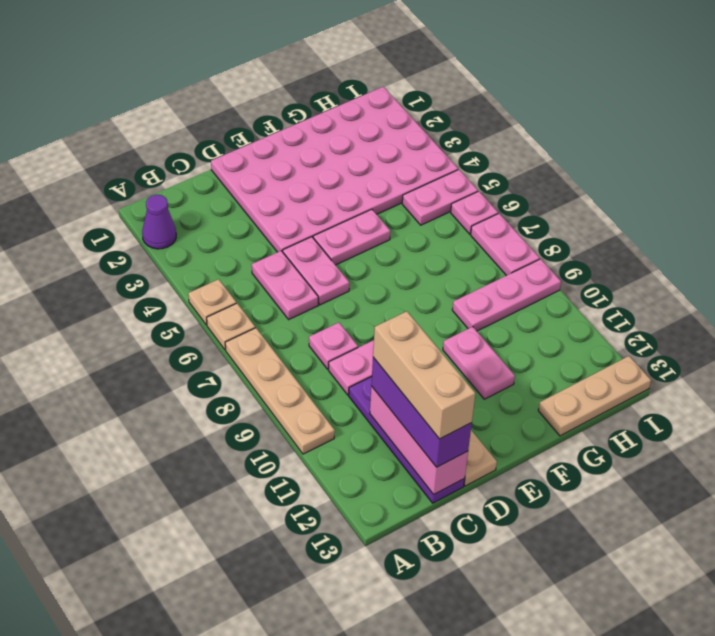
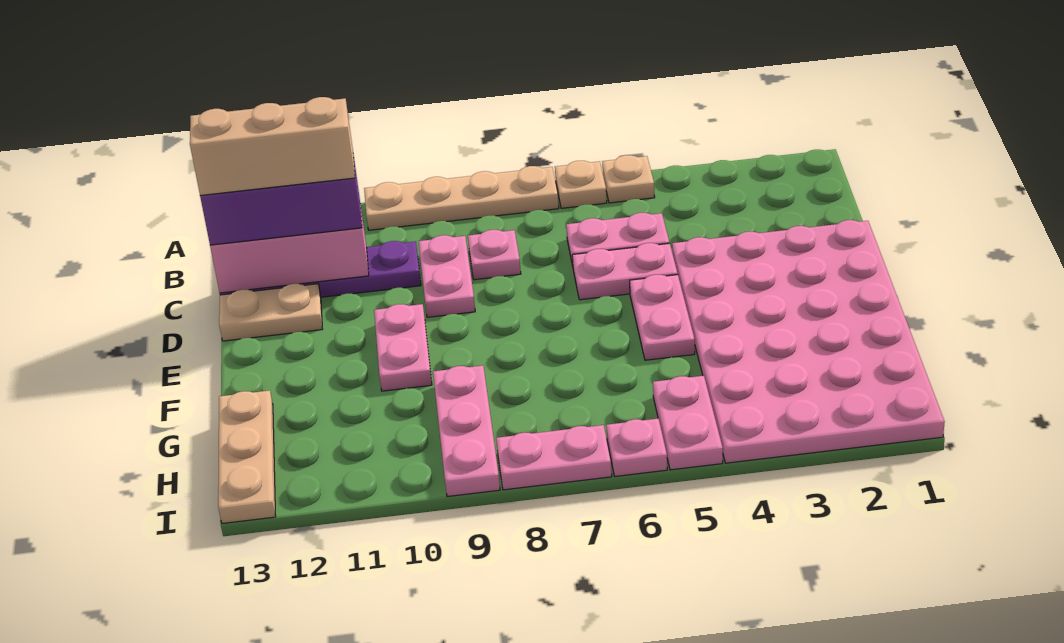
purple 1x1 cone [142,195,176,249] -> none
pink 1x2 plate [443,327,515,399] -> pink 1x2 plate turned to [374,304,432,391]

